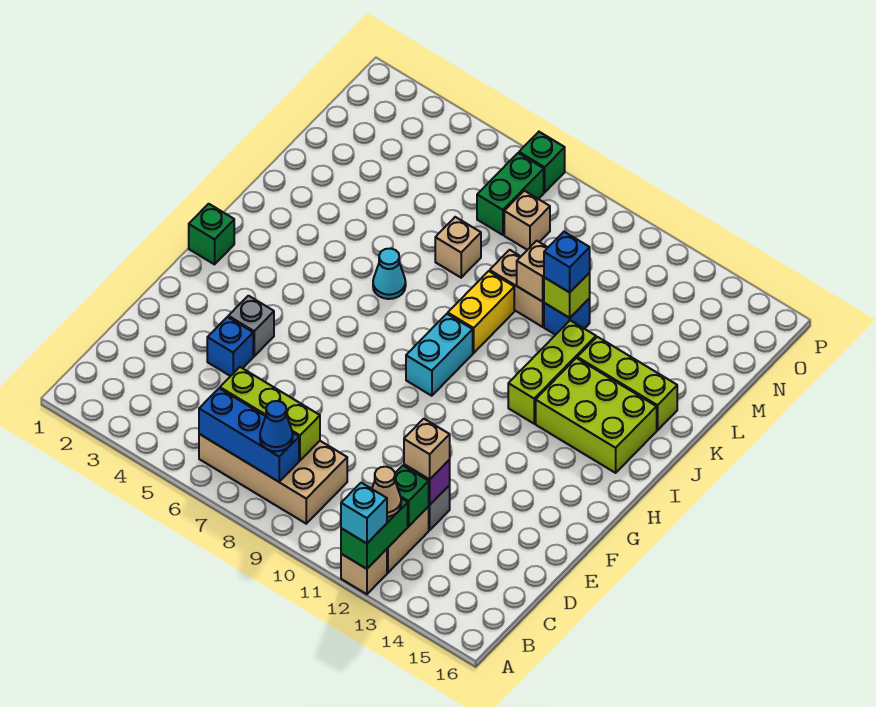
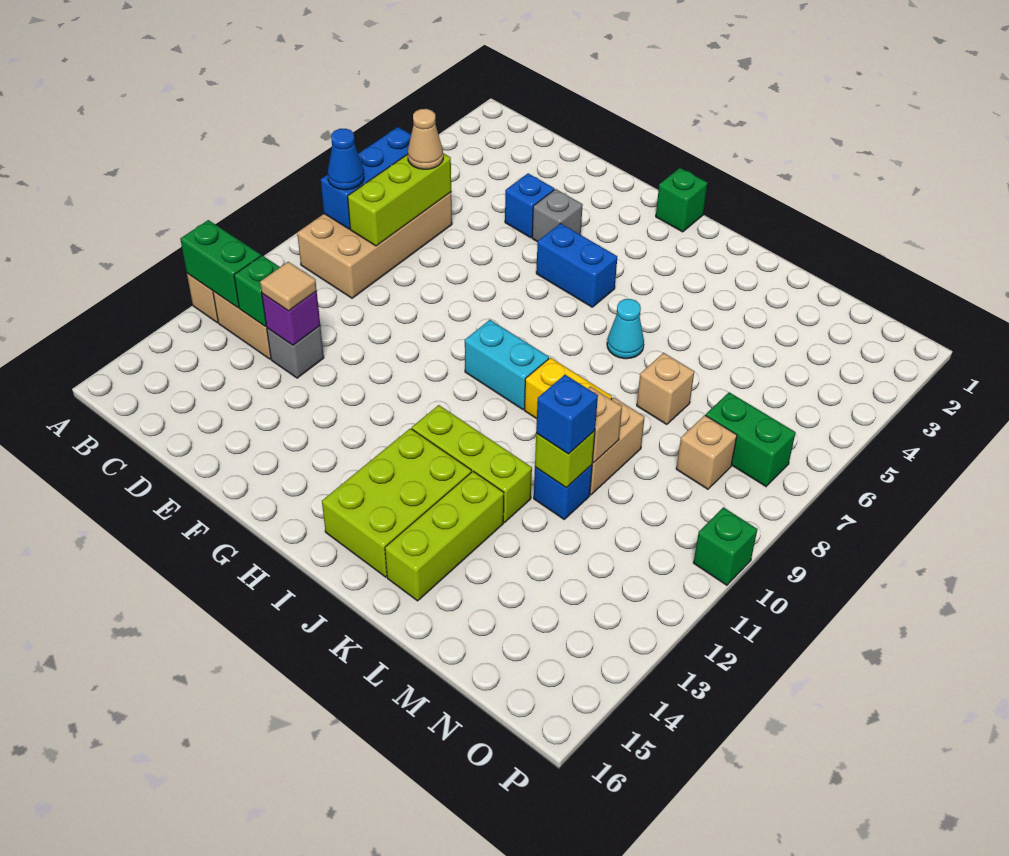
cyan 1x1 brick [341,483,387,543] -> none
tan 1x1 cone [372,467,401,517] -> tan 1x1 cone moved to [408,109,443,169]
tan 1x1 brick [404,419,450,479] -> tan 1x1 tile [260,262,317,311]
none -> blue 1x2 brick [536,223,617,307]
green 1x1 brick [519,132,565,192] -> green 1x1 brick moved to [694,507,757,585]

